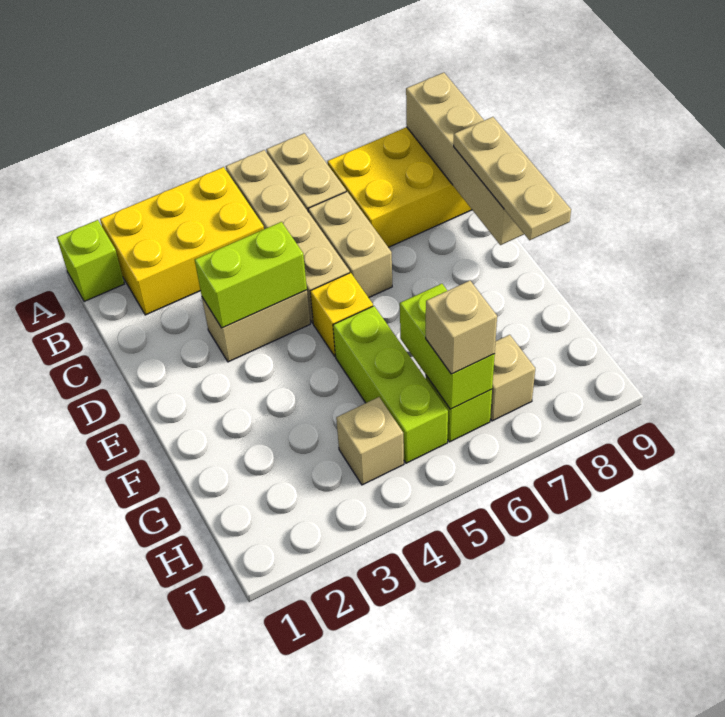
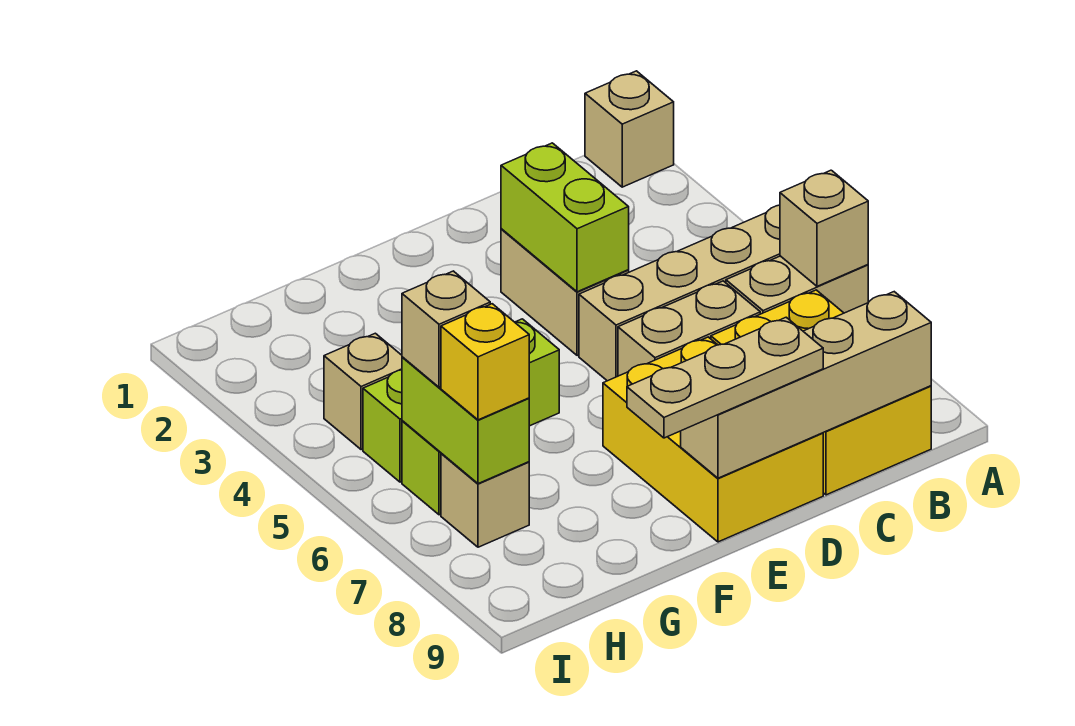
lime 1x1 brick [57,220,124,302] -> tan 1x1 brick [585,71,674,187]
yellow 2x3 brick [100,167,264,315] -> yellow 2x3 brick moved to [603,337,823,542]
none -> tan 1x1 brick [780,170,868,286]
yellow 1x1 brick [310,273,373,356] -> yellow 1x1 brick moved to [441,304,529,420]
lime 1x2 brick [400,284,495,409] -> lime 1x2 brick turned to [402,357,529,484]

